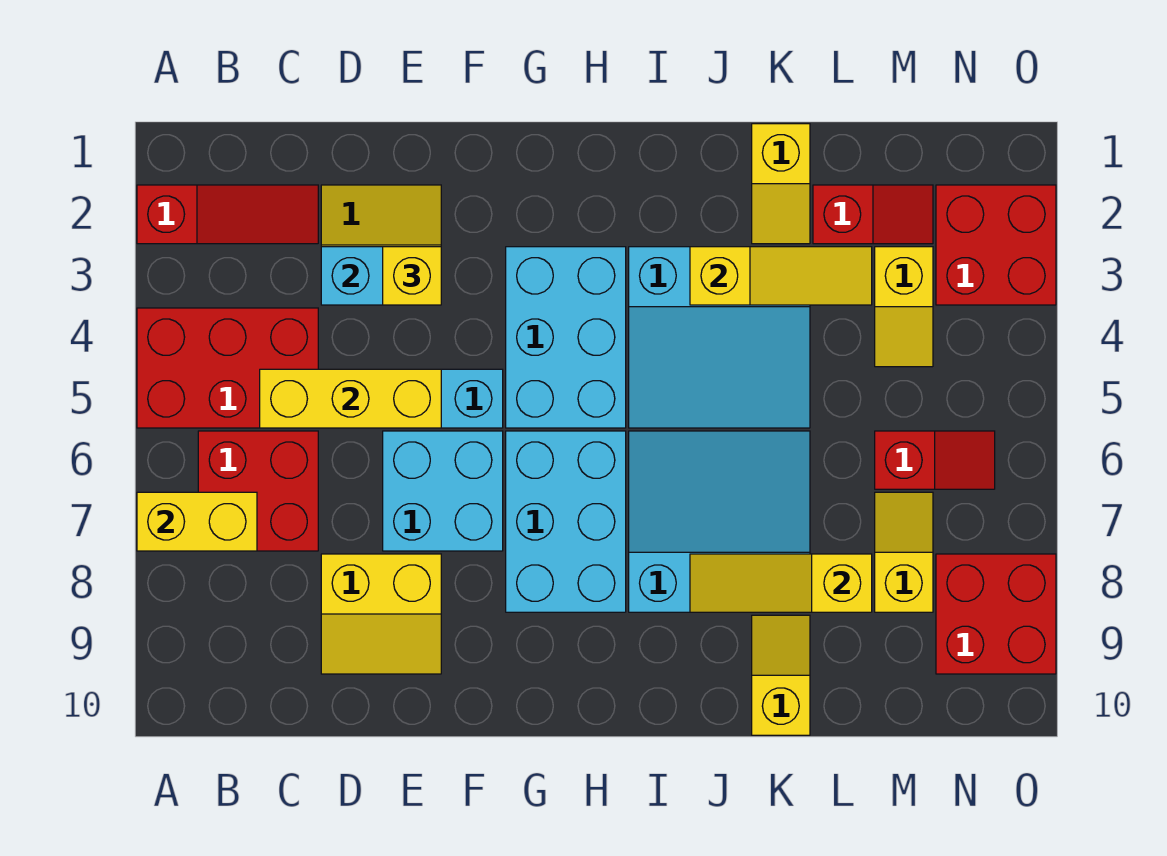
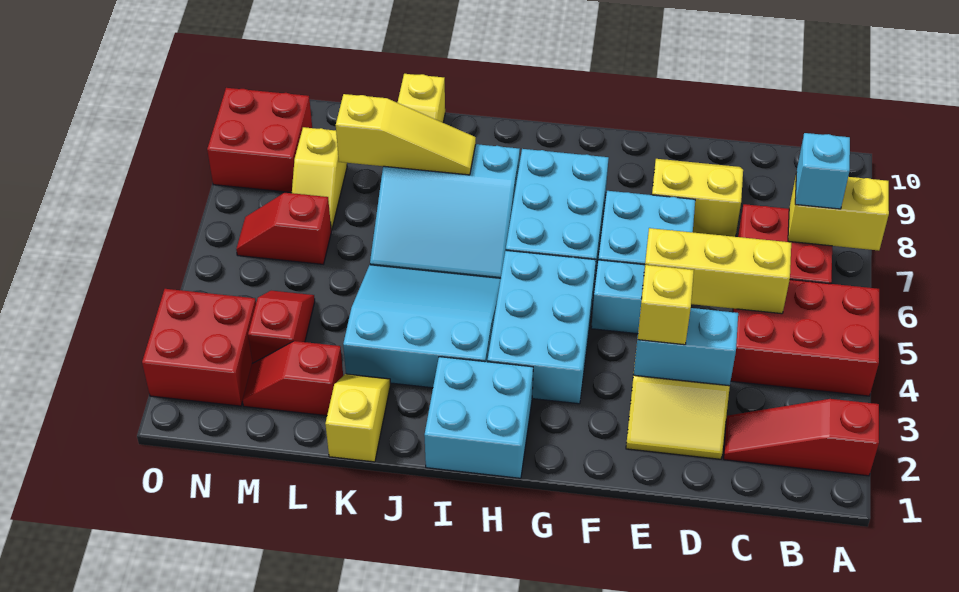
none -> cyan 1x1 brick [795,133,850,209]
none -> cyan 2x2 brick [424,357,533,478]
yellow 1x3 slope [690,247,872,305] -> none
yellow 1x2 slope [875,247,933,367] -> red 1x2 slope [248,291,315,363]

